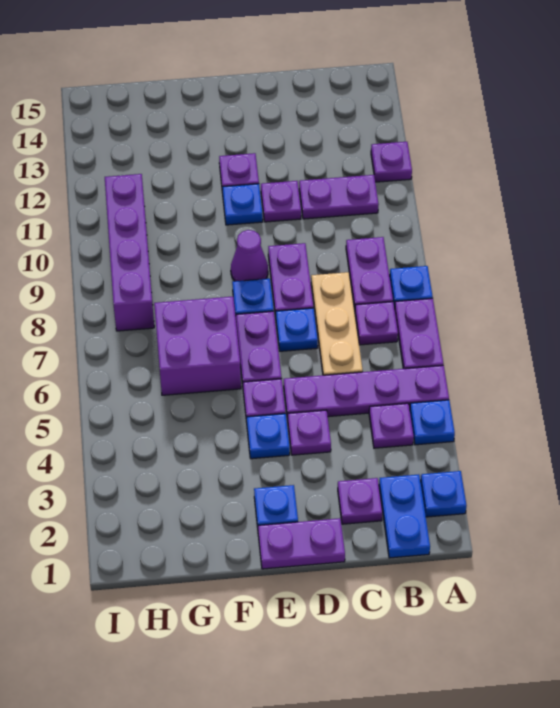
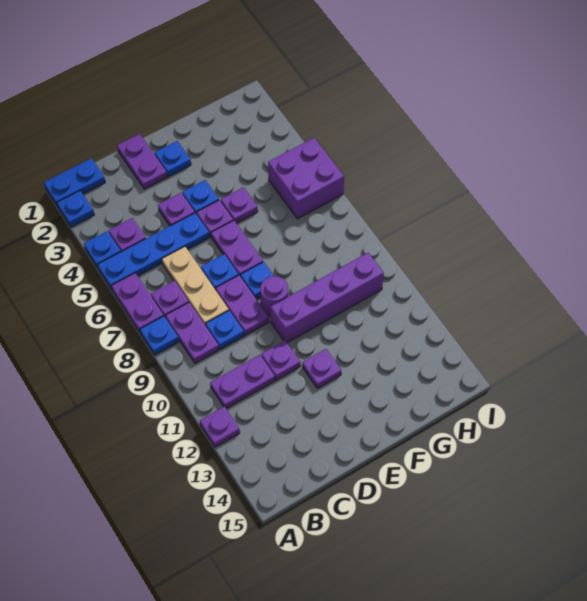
purple 1x4 plate [284,365,449,420] -> blue 1x4 plate [98,213,210,289]
blue 1x2 plate [379,474,430,558] -> blue 1x2 plate turned to [44,158,105,207]
purple 1x1 plate [338,478,383,524] -> purple 1x1 plate moved to [221,187,258,223]
purple 1x2 plate [258,518,345,569] -> purple 1x2 plate turned to [117,134,167,189]
purple 1x1 cone [231,230,268,281] -> purple 1x1 round brick [260,276,288,316]
blue 1x1 plate [222,184,263,225] -> blue 1x1 plate moved to [206,310,244,349]
purple 2x2 brick [154,297,241,395] -> purple 2x2 brick moved to [268,138,344,219]
purple 1x4 brick [105,174,154,331] -> purple 1x4 brick turned to [271,253,384,343]

